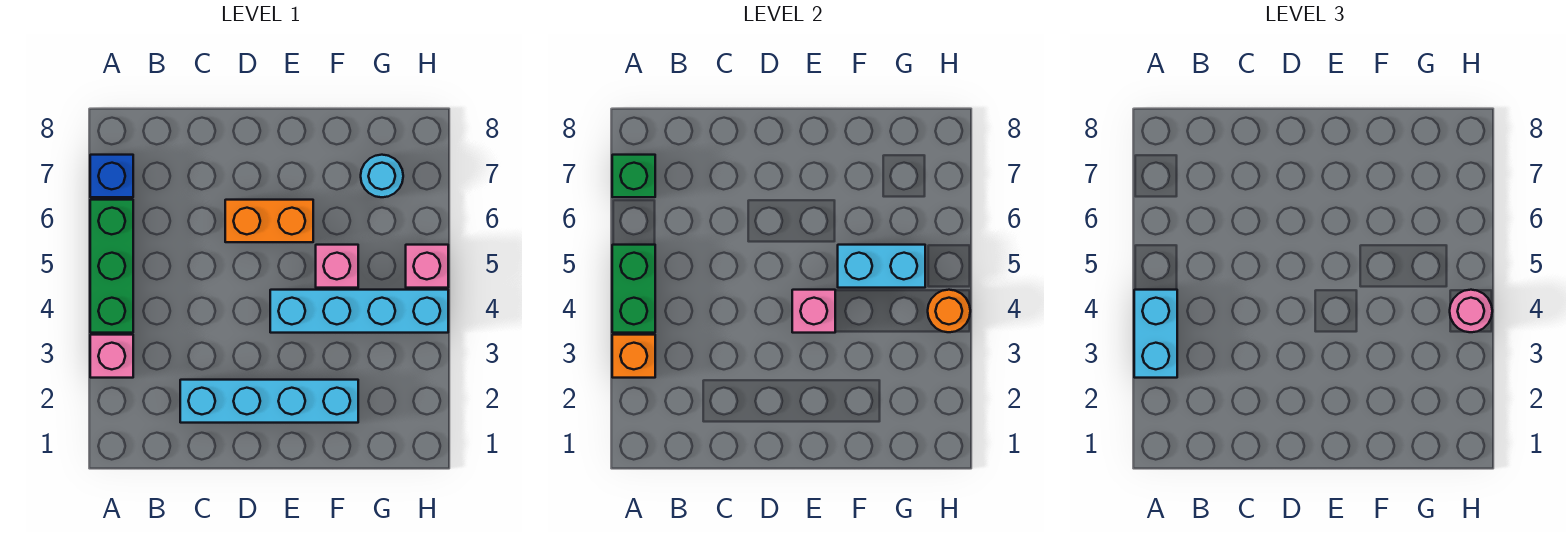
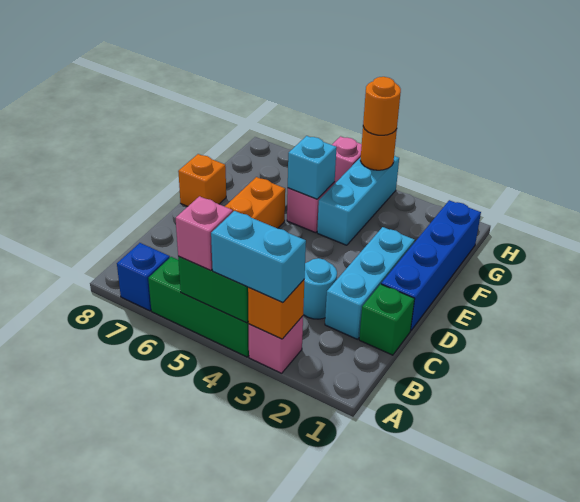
green 1x1 brick [612,155,655,197] -> green 1x1 brick moved to [359,284,415,355]
cyan 1x4 brick [180,380,358,423] -> cyan 1x3 brick [325,227,415,339]
none -> blue 1x4 brick [381,200,481,331]
cyan 1x4 brick [270,290,448,333] -> cyan 1x3 brick [317,156,399,245]
pink 1x1 brick [792,290,835,333] -> pink 1x1 brick moved to [176,196,233,271]
none -> orange 1x1 brick [178,154,226,207]
cyan 1x2 brick [838,245,925,288] -> cyan 1x1 brick [288,136,337,199]
cyan 1x1 round brick [361,155,403,197] -> cyan 1x1 round brick moved to [303,258,337,319]
pink 1x1 round brick [1450,290,1492,332] -> orange 1x1 round brick [363,77,401,135]

